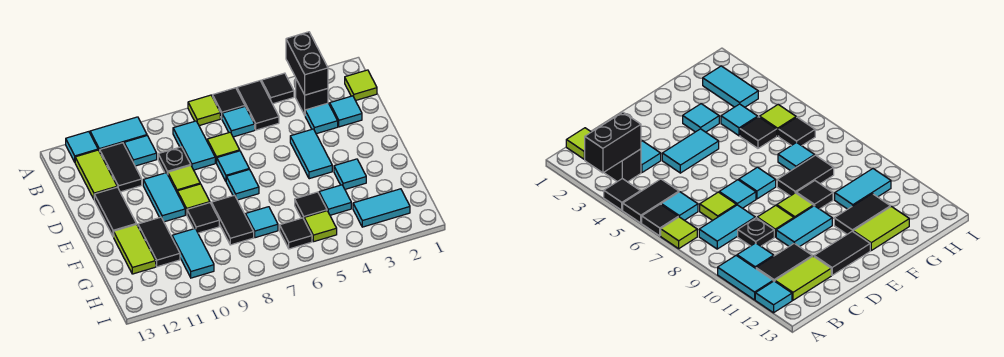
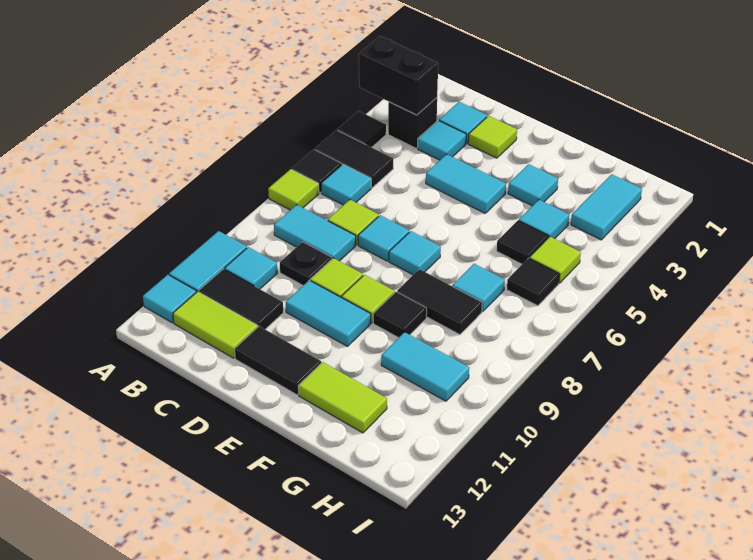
lime 1x1 tile [345,70,377,101] -> lime 1x1 tile moved to [468,116,517,158]
black 1x2 tile [138,217,180,267] -> none

